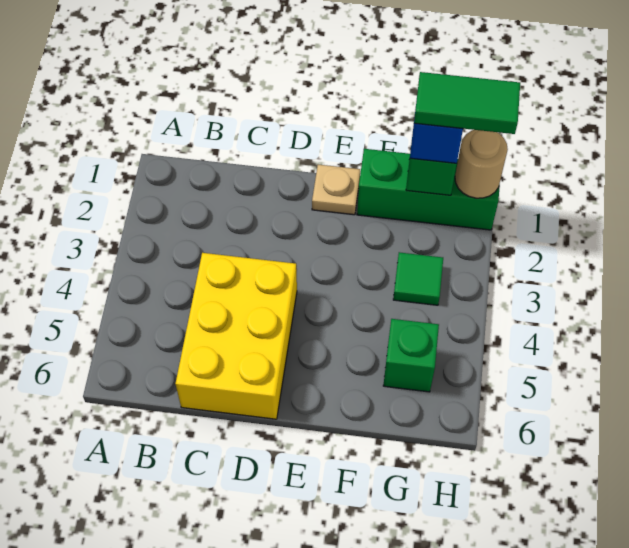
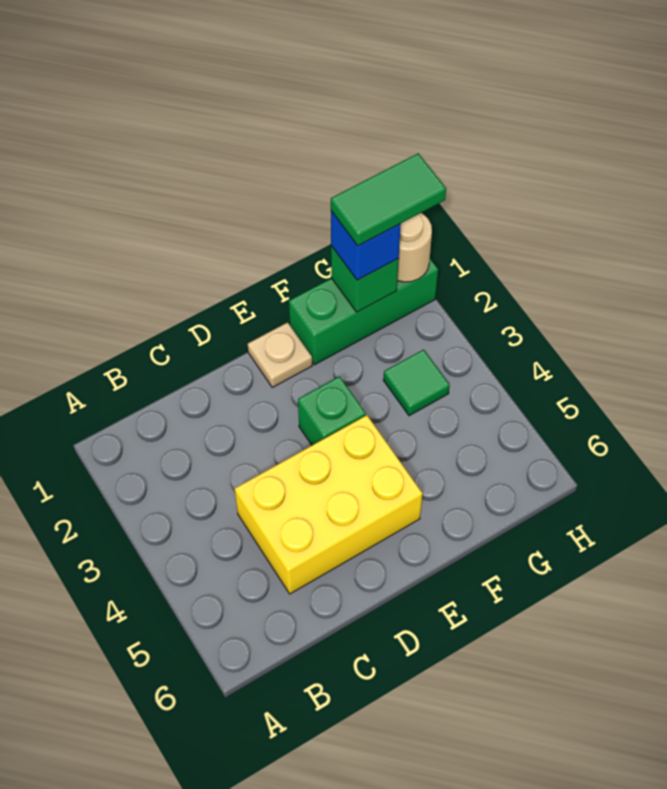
yellow 2x3 brick [175,253,297,419] -> yellow 2x3 brick turned to [235,415,423,594]
green 1x1 brick [383,319,439,392] -> green 1x1 brick moved to [298,377,366,445]

